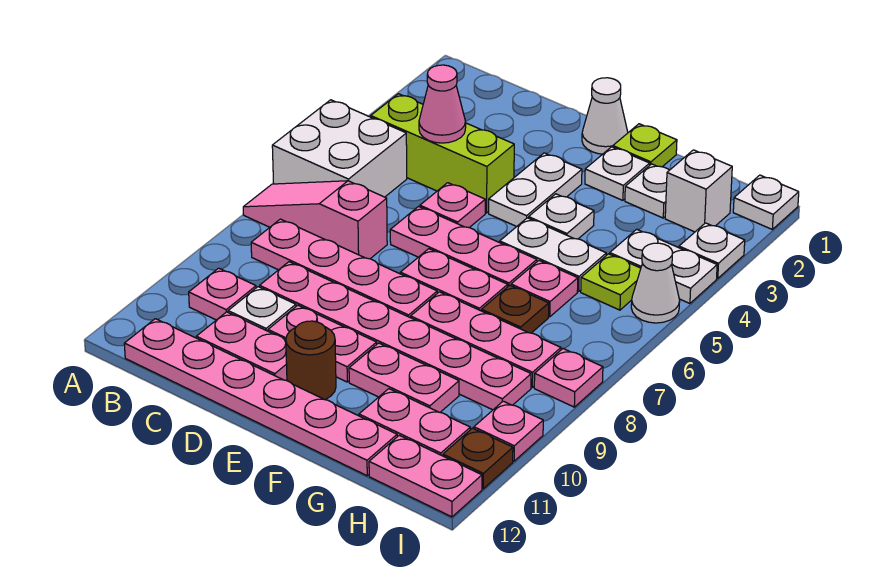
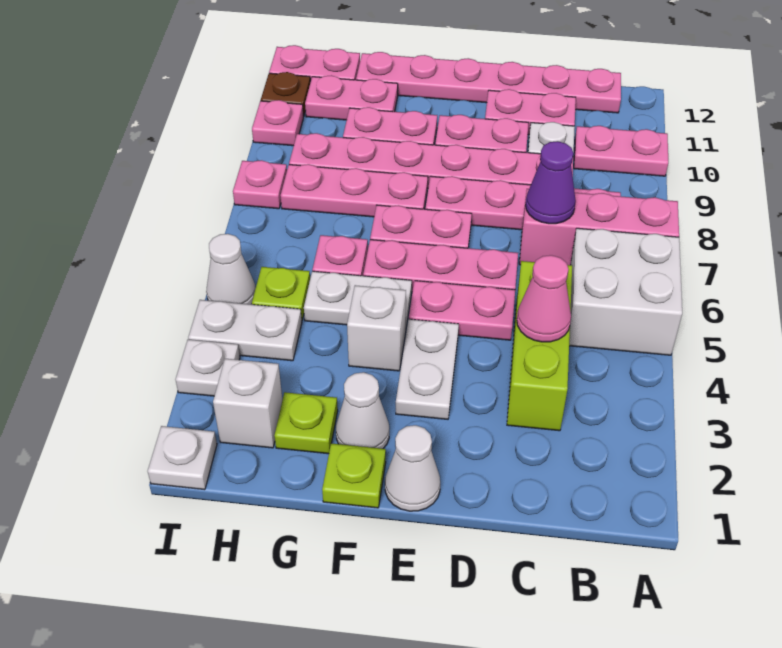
pink 1x3 slope [243,181,387,259] -> pink 1x3 brick [519,189,679,265]
lime 1x3 brick [371,94,514,213] -> lime 1x3 brick turned to [507,261,572,431]
pink 1x1 plate [189,268,256,320] -> pink 1x2 plate [574,126,668,176]
none -> purple 1x1 cone [525,141,576,224]
pink 1x1 plate [420,183,485,228] -> pink 1x2 plate [409,281,515,340]
brown 1x1 round brick [286,321,336,400] -> none
white 1x1 plate [585,147,650,200] -> white 1x1 cone [336,372,389,449]
white 1x1 plate [529,194,594,239] -> white 1x1 brick [347,285,406,371]
white 1x1 plate [625,164,669,218] -> lime 1x1 plate [274,392,338,454]
brown 1x1 plate [481,285,549,333] -> none

